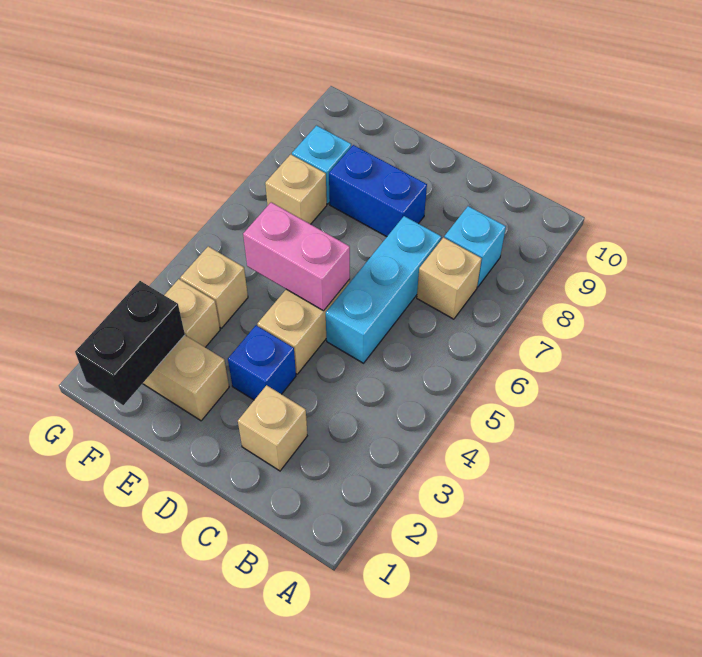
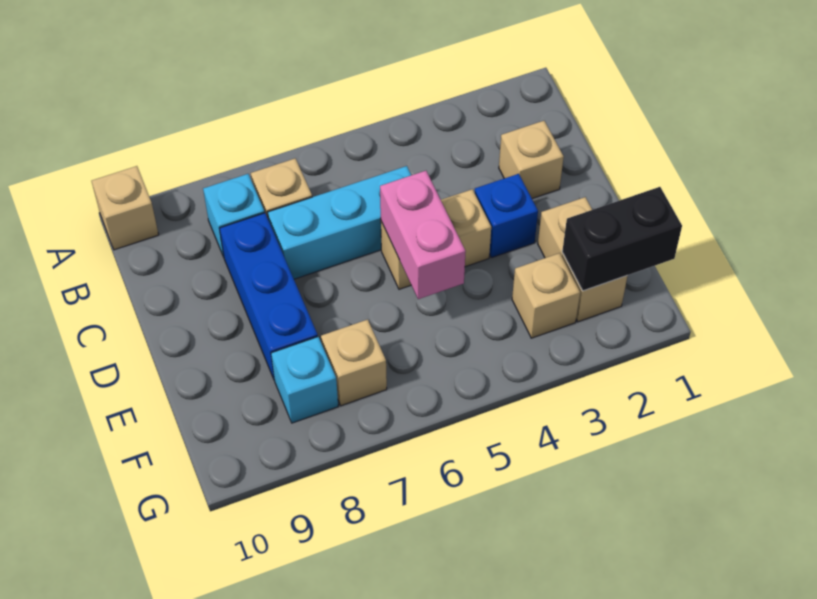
blue 1x2 brick [329,145,427,237] -> blue 1x3 brick [219,213,318,380]
tan 1x1 brick [180,246,248,328] -> tan 1x1 brick moved to [92,166,159,250]

